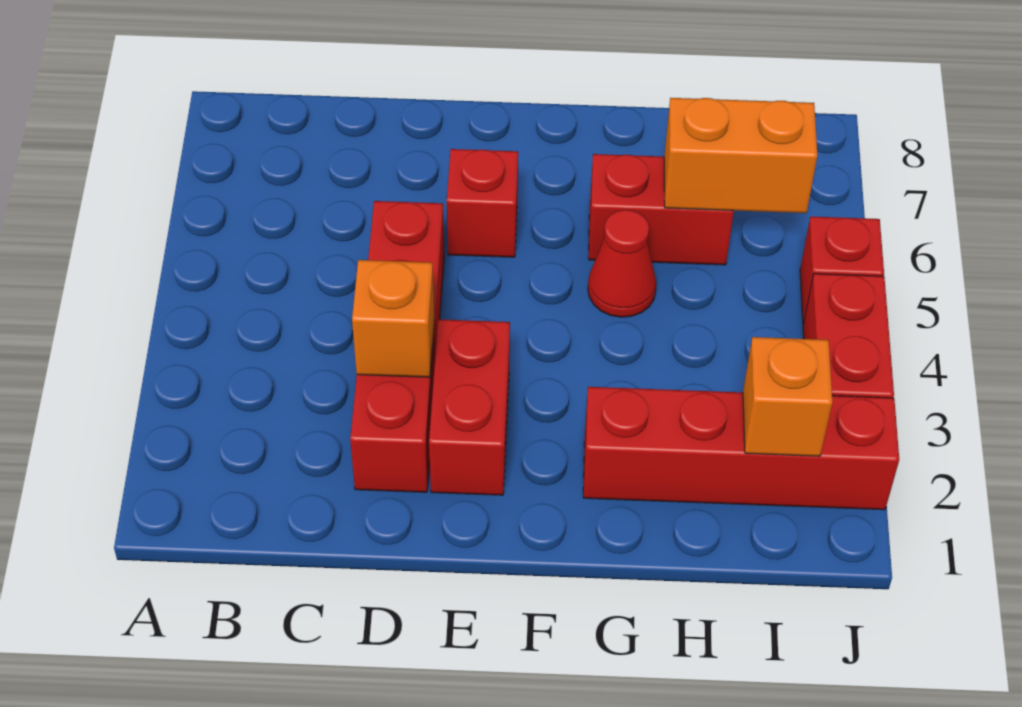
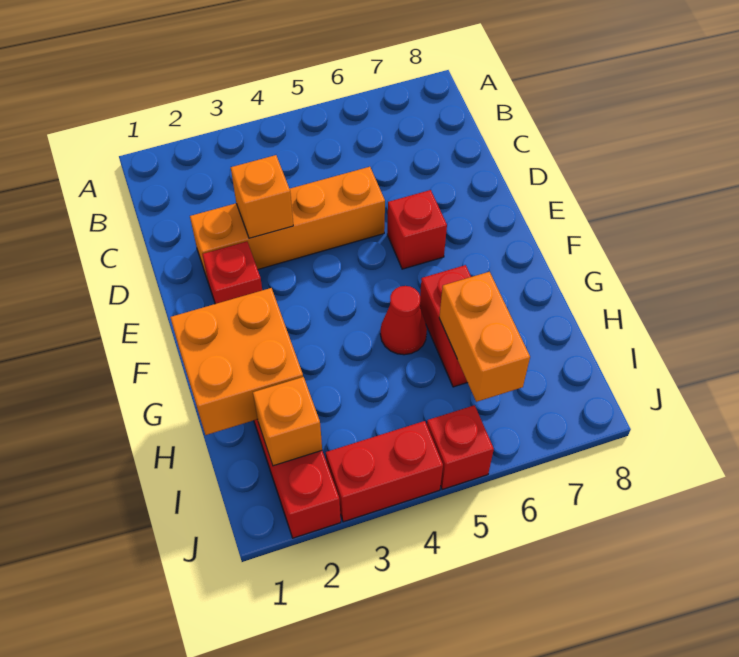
red 1x4 brick [350,201,444,492] -> orange 1x4 brick [190,167,385,280]
red 1x2 brick [429,319,510,495] -> red 1x1 brick [202,241,262,304]
none -> orange 2x2 brick [170,288,303,435]

